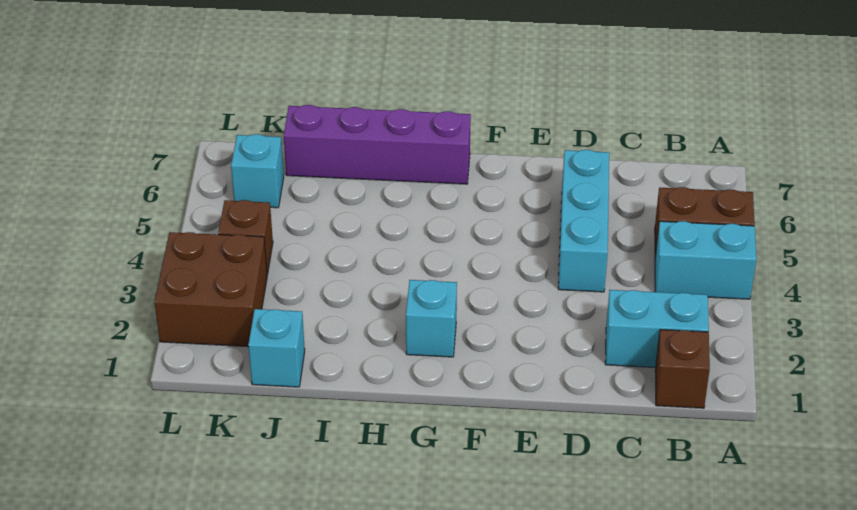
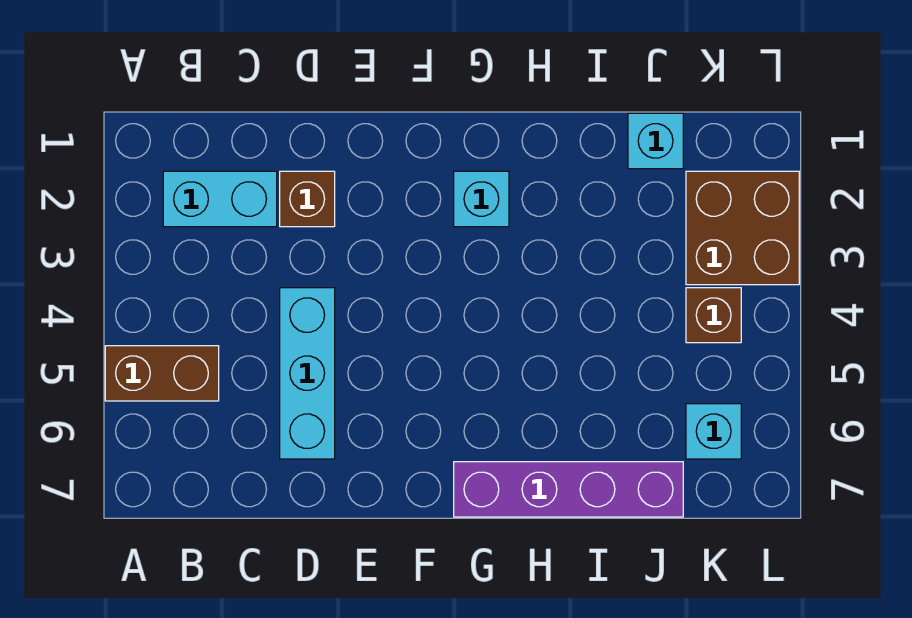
cyan 1x2 brick [655,221,756,299] -> none
brown 1x1 brick [655,330,710,408] -> brown 1x1 brick moved to [280,171,335,227]

